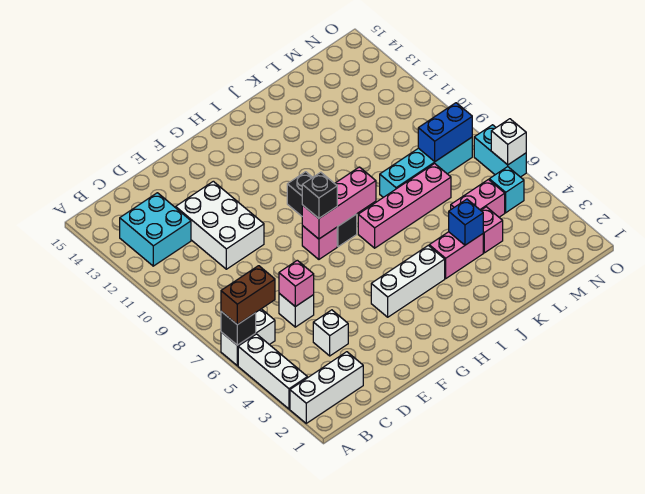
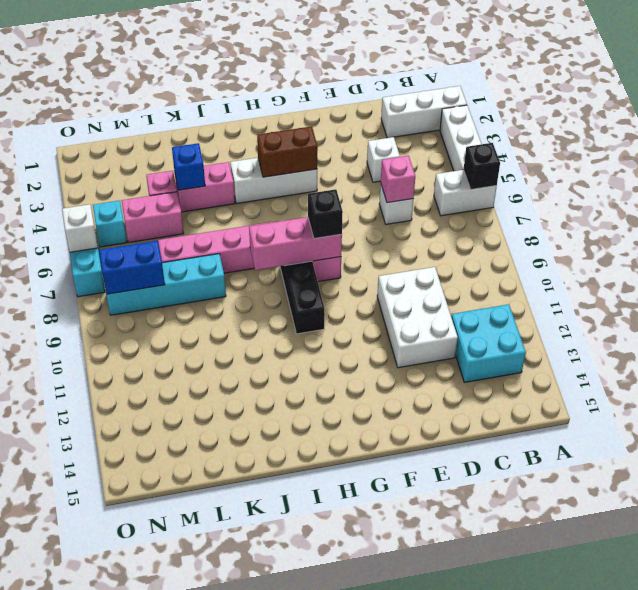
brown 1x2 brick [221,266,275,325] -> brown 1x2 brick moved to [257,126,318,177]

